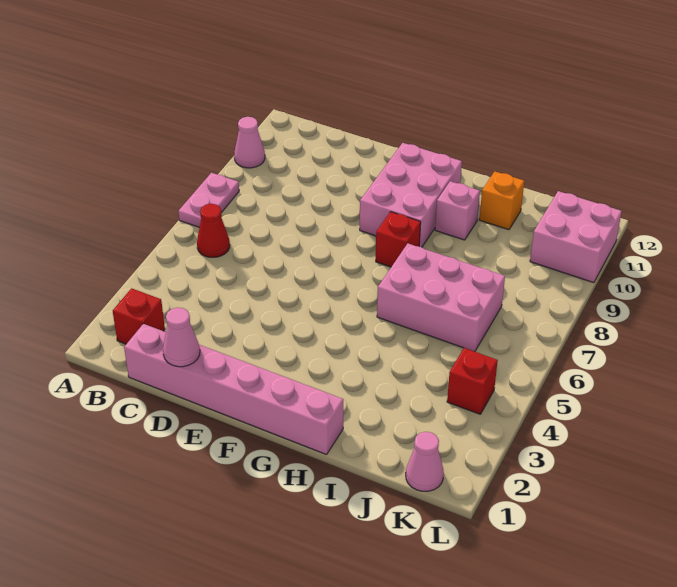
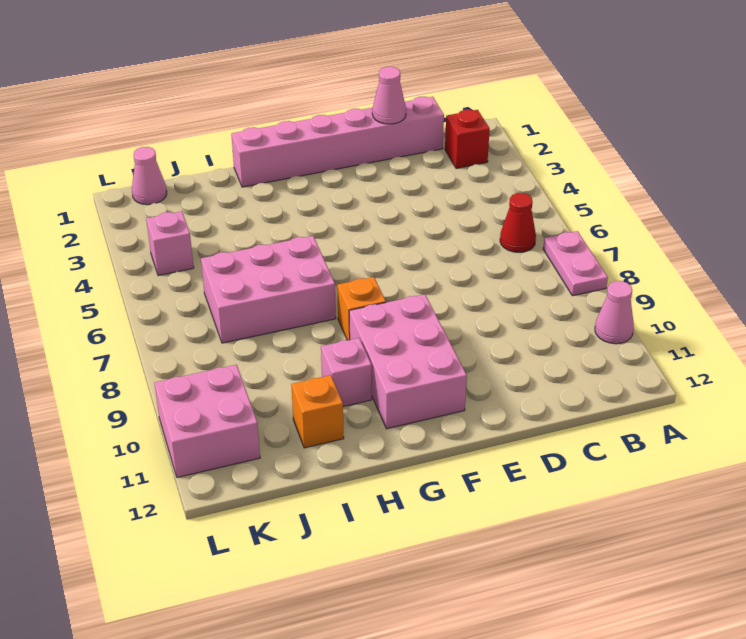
red 1x1 brick [376,212,421,267] -> orange 1x1 brick [337,277,386,340]
red 1x1 brick [447,348,498,414] -> pink 1x1 brick [146,211,194,276]

